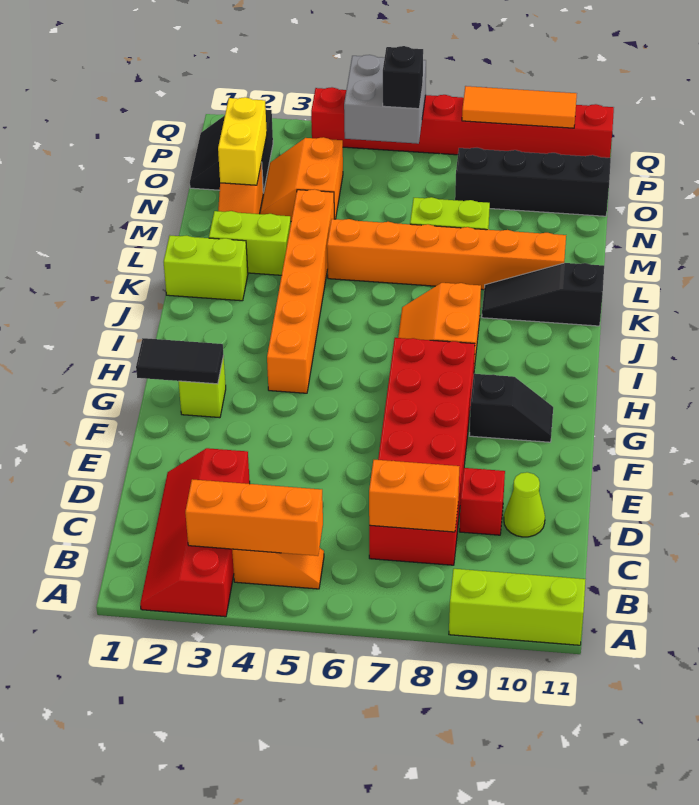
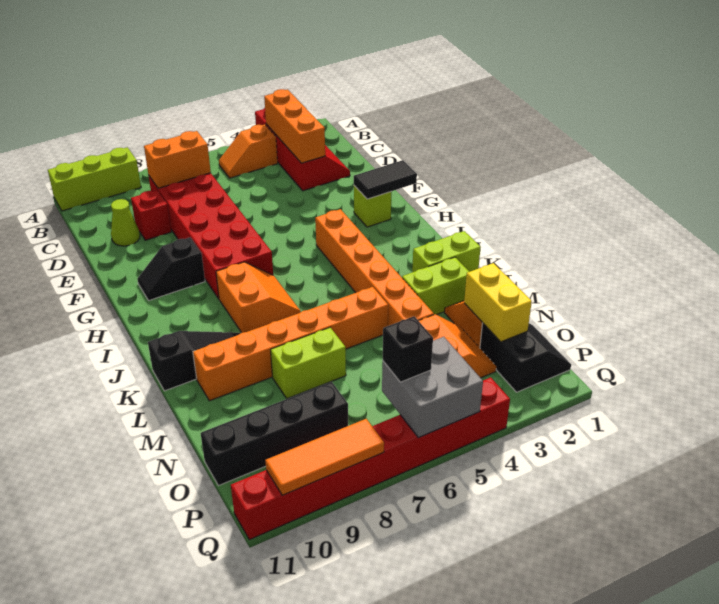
orange 1x3 brick [185,479,323,556] -> orange 1x3 brick turned to [264,89,325,163]

